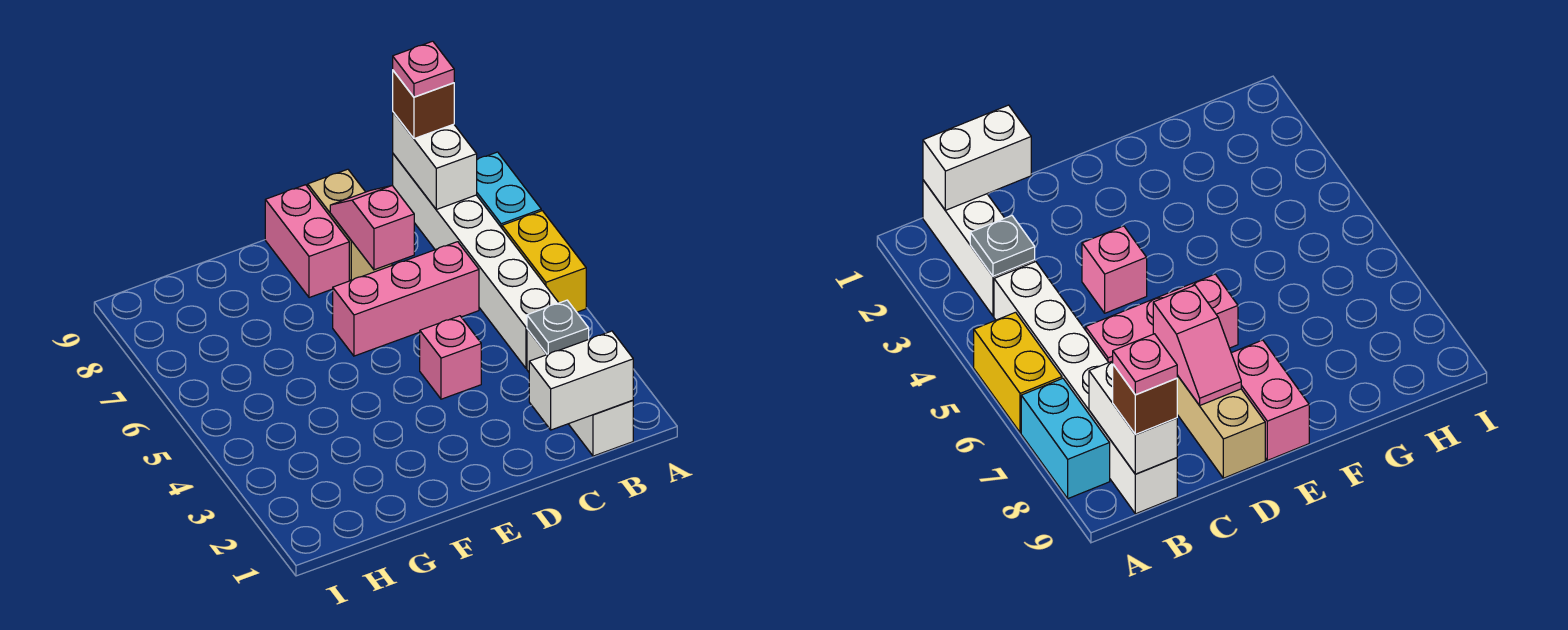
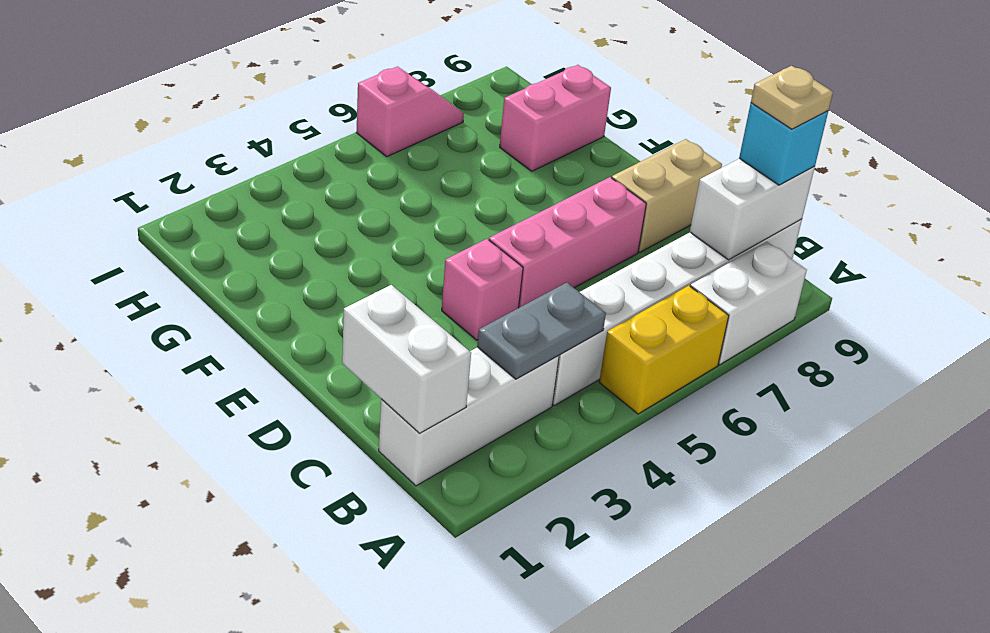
cyan 1x2 brick [477,152,541,228] -> white 1x2 brick [690,242,807,365]
grey 1x1 plate [527,300,589,355] -> grey 1x2 plate [477,283,606,379]
brown 1x1 brick [393,71,454,139] -> cyan 1x1 brick [739,103,828,185]
pink 1x1 plate [393,41,454,97] -> tan 1x1 plate [751,66,833,129]
pink 1x3 brick [333,242,479,356] -> pink 1x3 brick turned to [489,177,646,308]
pink 1x2 slope [330,186,414,270] -> pink 1x2 slope moved to [356,67,464,157]
pink 1x2 brick [265,185,349,298] -> pink 1x2 brick moved to [500,65,611,171]

